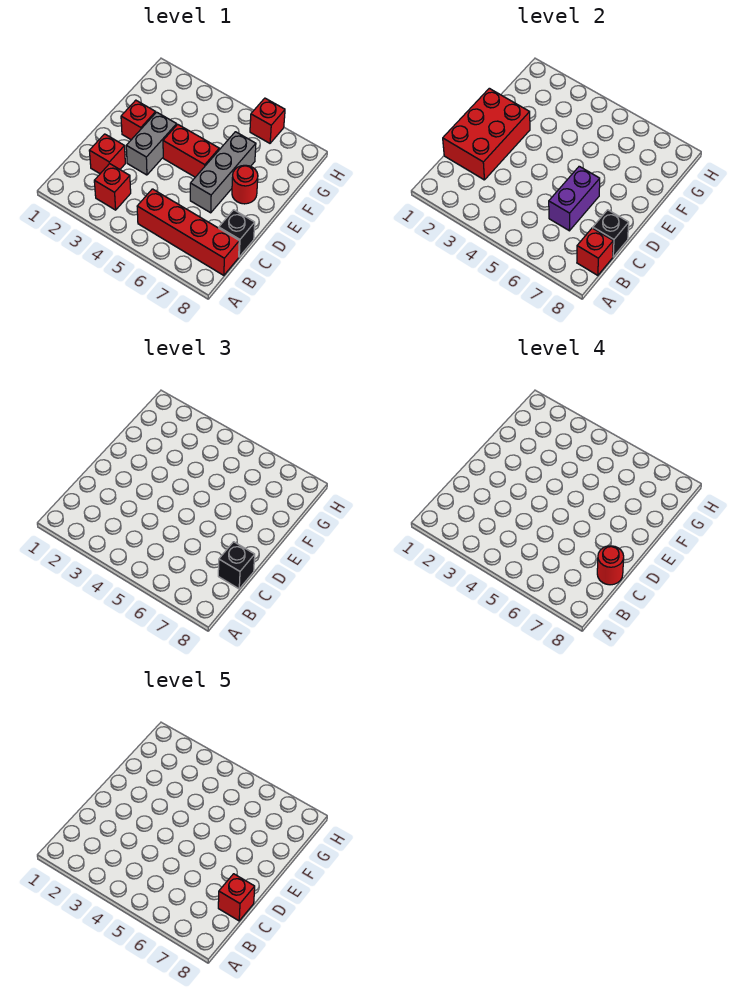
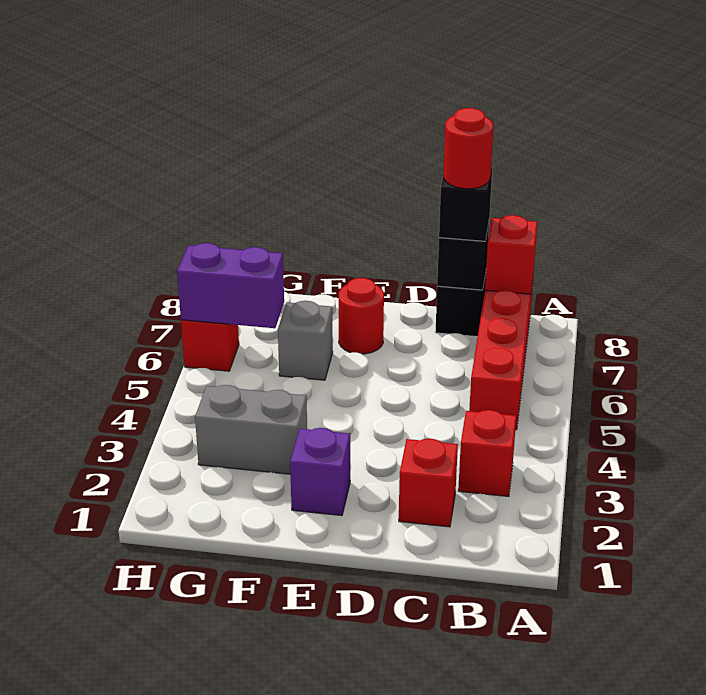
red 2x3 brick [443,88,530,180] -> none
purple 1x2 brick [549,166,600,231] -> purple 1x2 brick moved to [177,243,284,328]
red 1x1 brick [218,874,255,921] -> none
grey 1x2 brick [126,112,177,175] -> grey 1x2 brick moved to [195,385,307,474]
grey 1x3 brick [190,132,256,213] -> grey 1x1 brick [278,301,333,380]
red 1x1 brick [121,100,156,140] -> purple 1x1 brick [290,428,350,516]
red 1x2 brick [163,124,219,177] -> none

